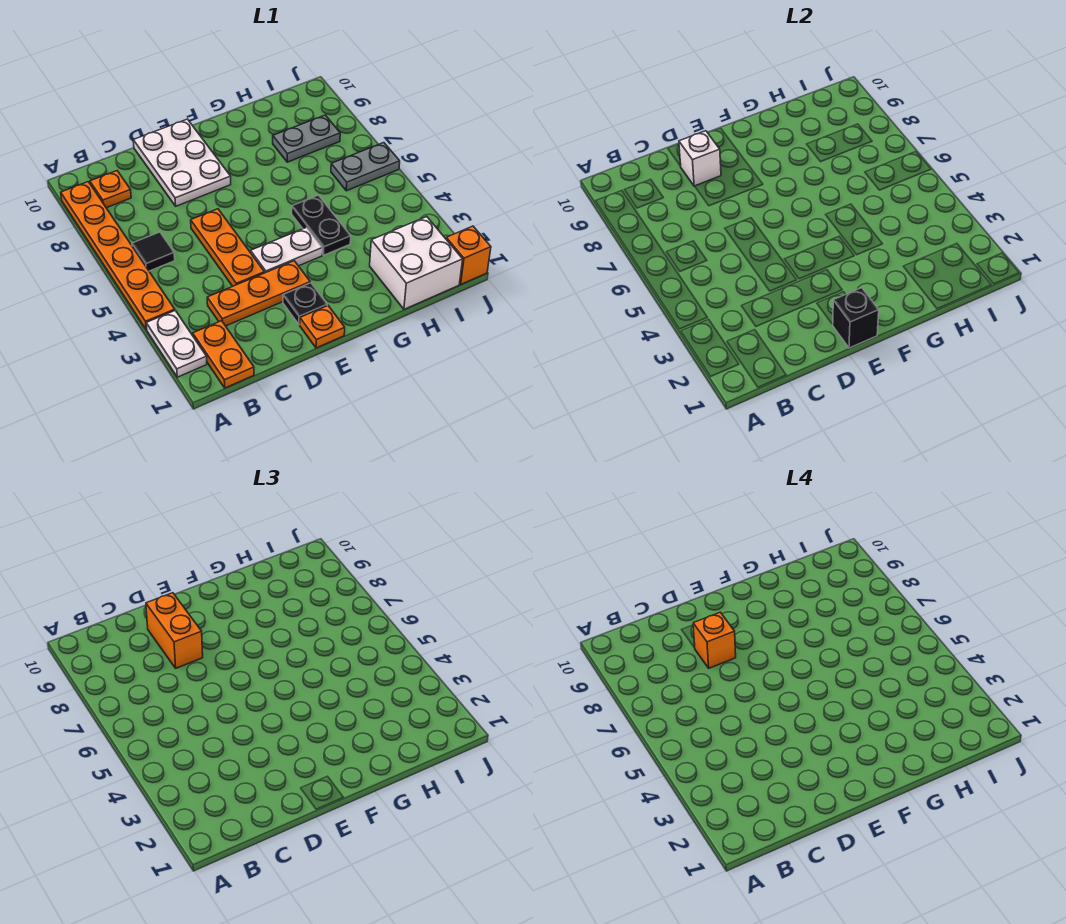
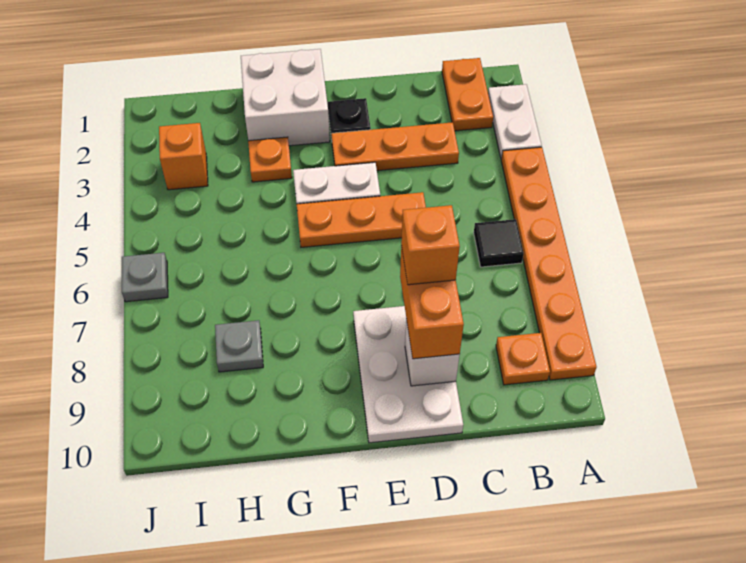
orange 1x3 plate [191,209,264,286] -> orange 1x3 plate turned to [297,192,426,247]
orange 1x1 plate [300,305,345,348] -> orange 1x1 plate moved to [248,137,292,182]
black 1x1 brick [833,288,879,348] -> none
black 1x2 plate [292,195,351,255] -> none
white 2x2 brick [370,217,463,309] -> white 2x2 brick moved to [241,49,330,146]
grey 1x2 plate [273,115,340,162] -> grey 1x1 plate [215,320,263,372]
grey 1x2 plate [331,143,400,191] -> grey 1x1 plate [122,253,168,302]
orange 1x1 brick [446,226,491,284] -> orange 1x1 brick moved to [159,123,208,190]

